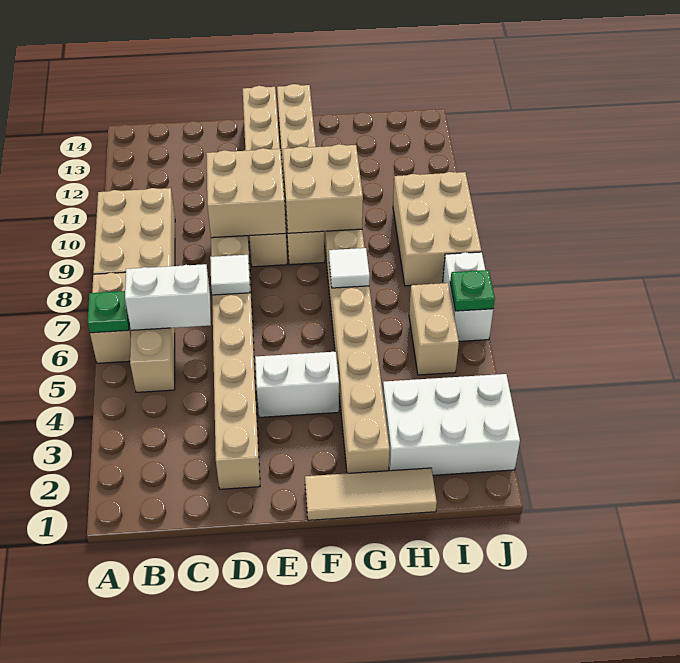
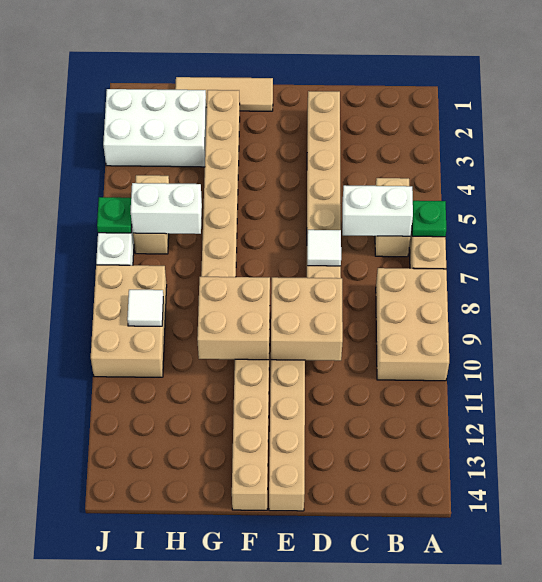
white 1x2 brick [255,352,339,417] -> white 1x2 brick moved to [131,183,202,234]
white 1x1 tile [329,248,370,288] -> white 1x1 tile moved to [127,290,163,326]

